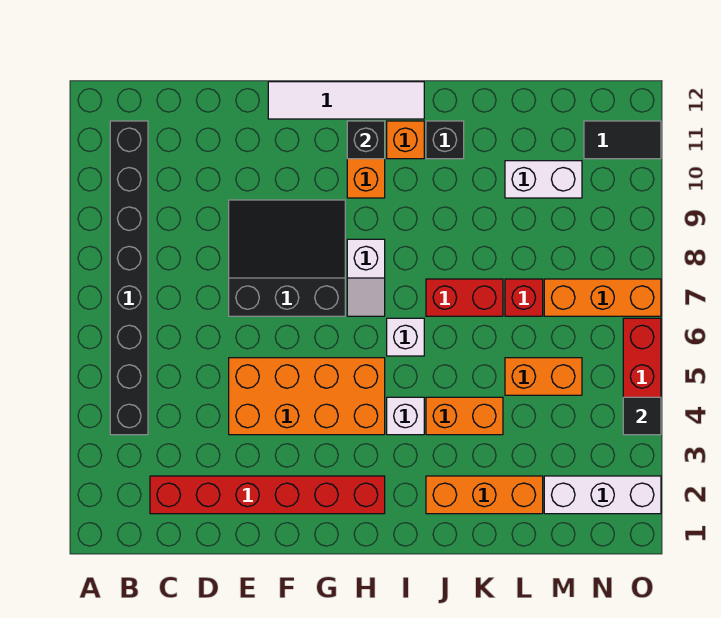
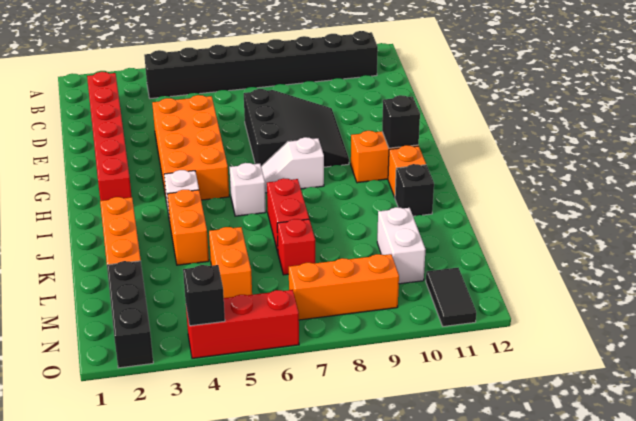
white 1x4 tile [268,82,424,119] -> none
white 1x3 brick [544,476,661,514] -> black 1x3 brick [107,261,153,368]
orange 1x3 brick [544,279,661,316] -> orange 1x3 brick turned to [289,254,399,320]
black 1x1 tile [623,397,661,435] -> black 1x1 brick [183,265,225,326]

